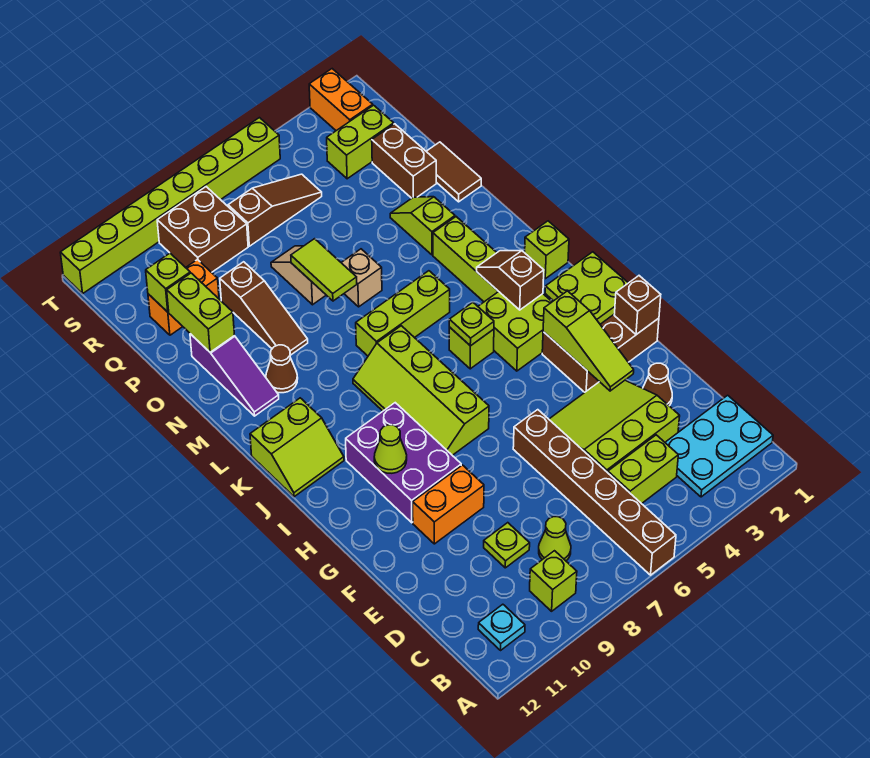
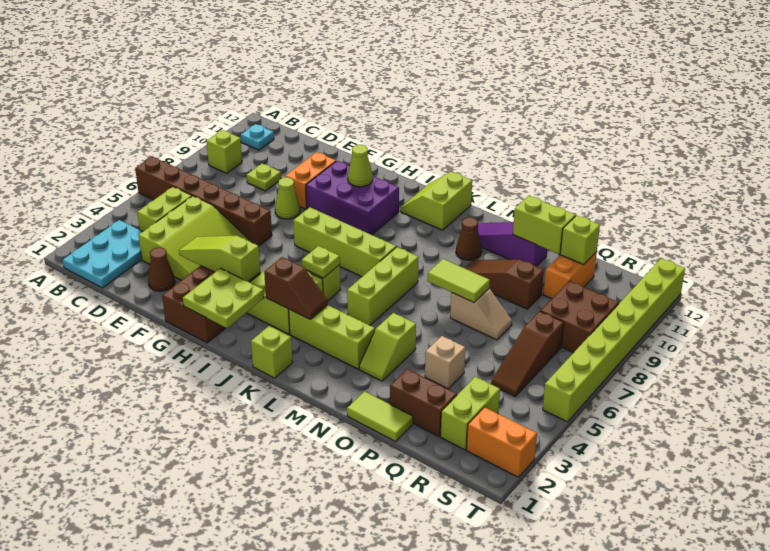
lime 1x1 cone [539,517,571,561] -> lime 1x1 cone moved to [275,177,300,219]
brown 1x1 brick [614,276,661,335] -> none
lime 1x2 slope [390,197,455,255] -> lime 1x2 slope turned to [359,313,416,381]
tan 1x1 brick [341,249,382,307] -> tan 1x1 brick moved to [425,336,465,389]
brown 1x2 tile [426,142,481,202] -> lime 1x2 tile [347,391,413,442]

